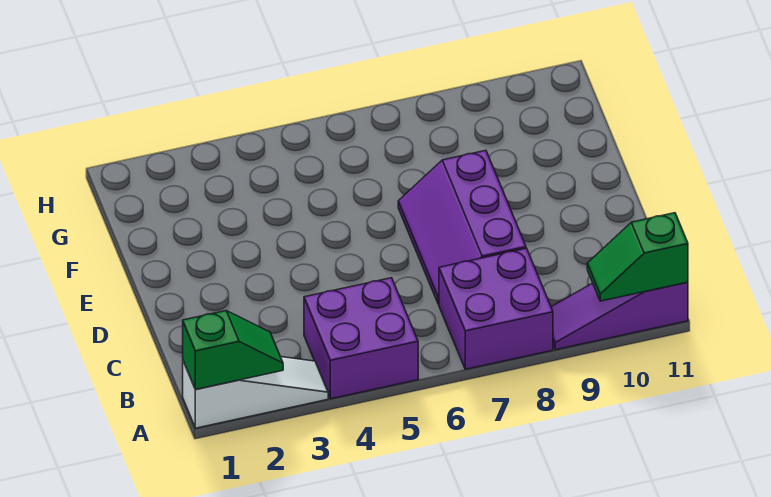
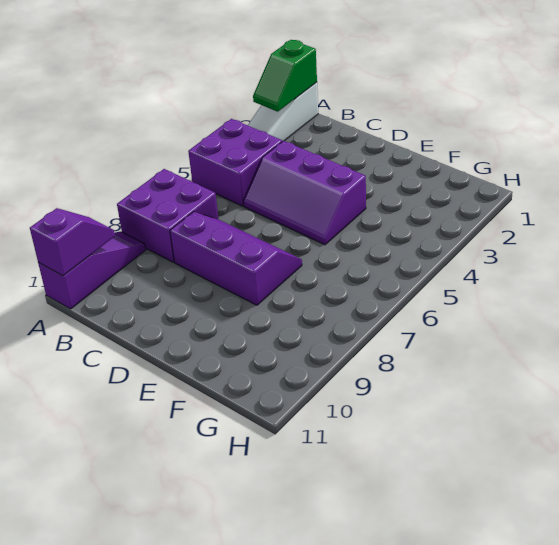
green 1x2 slope [587,213,688,301] -> purple 1x2 slope [30,208,115,276]
none -> purple 2x3 slope [243,141,366,245]

